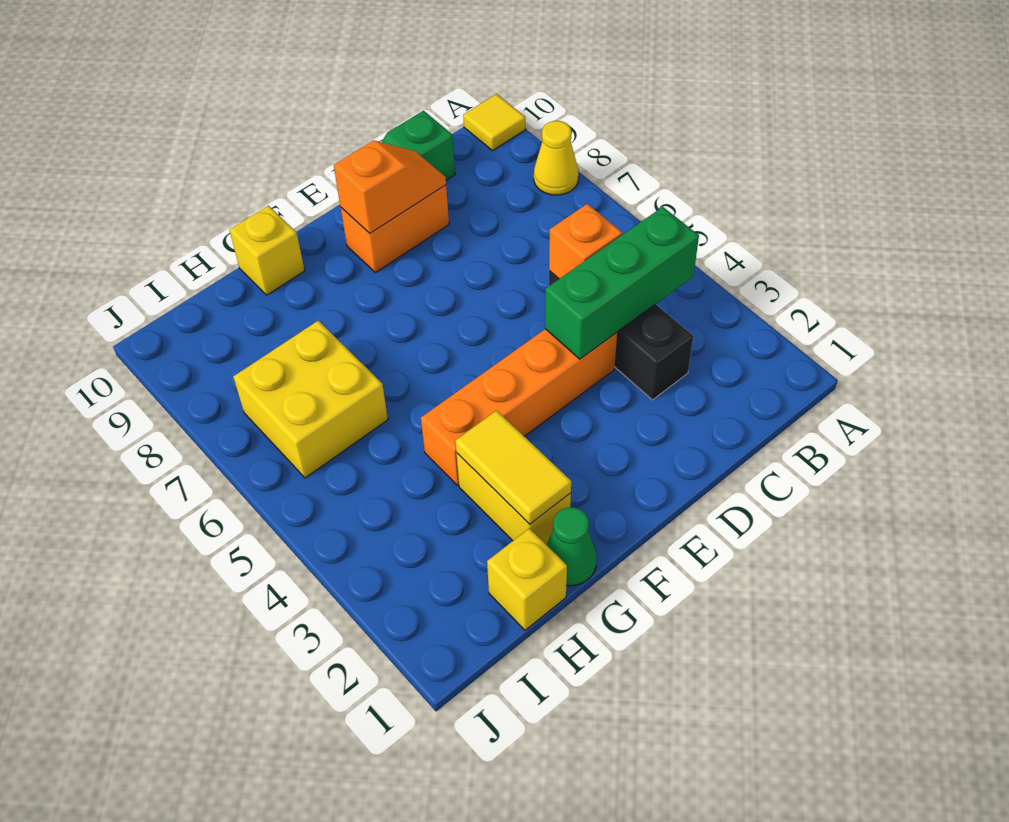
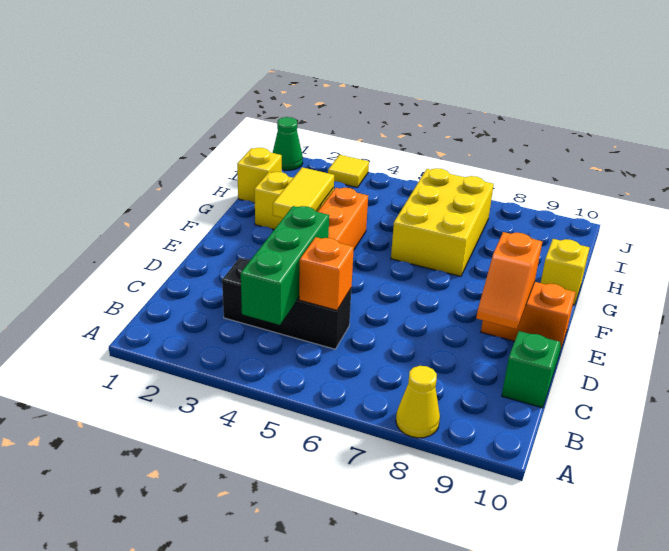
yellow 1x1 tile [463,94,525,151] -> yellow 1x1 tile moved to [328,155,369,188]
orange 1x2 brick [341,185,449,273] -> orange 1x2 brick turned to [481,282,576,348]
green 1x1 cone [546,507,597,586] -> green 1x1 cone moved to [273,117,303,170]
yellow 1x2 tile [455,410,571,524] -> yellow 1x2 tile turned to [273,167,334,218]
yellow 2x2 brick [233,321,388,478] -> yellow 2x3 brick [391,168,494,276]

